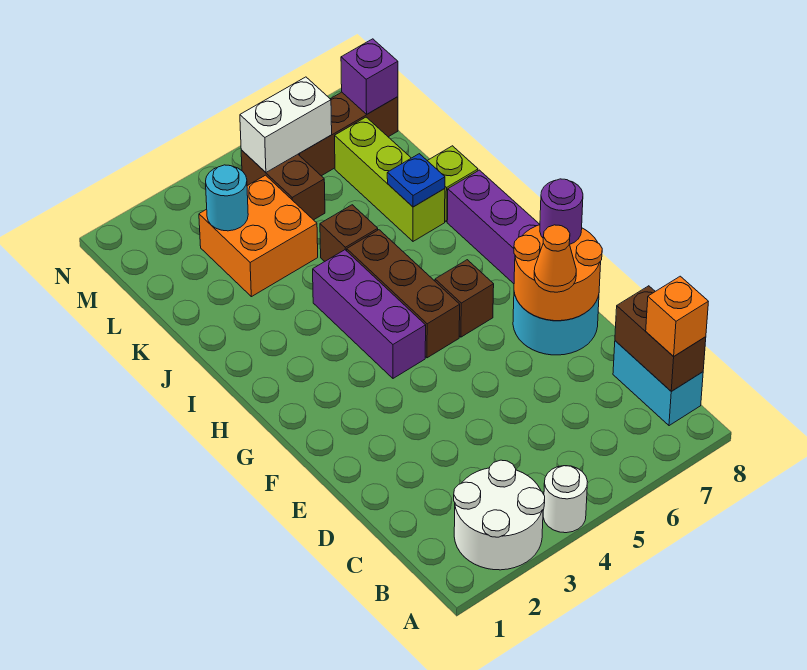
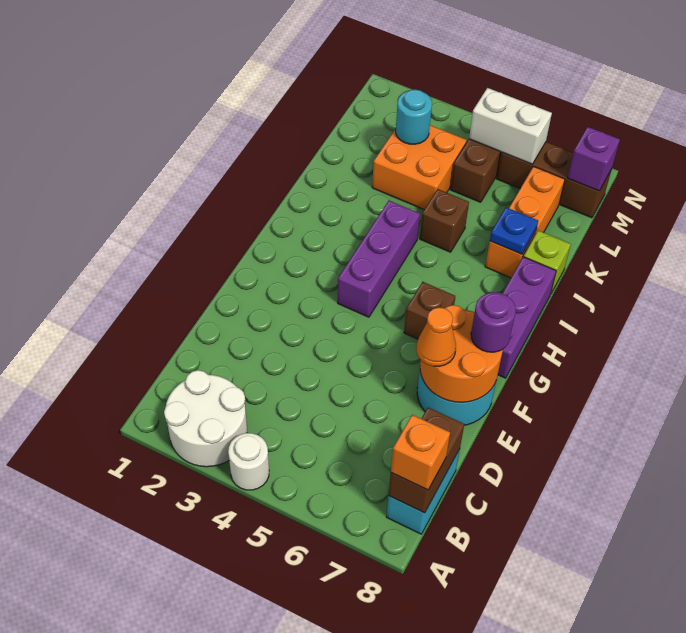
brown 1x3 brick [347,230,460,358] -> none
lime 1x3 brick [335,117,445,241] -> orange 1x3 brick [485,167,565,278]

